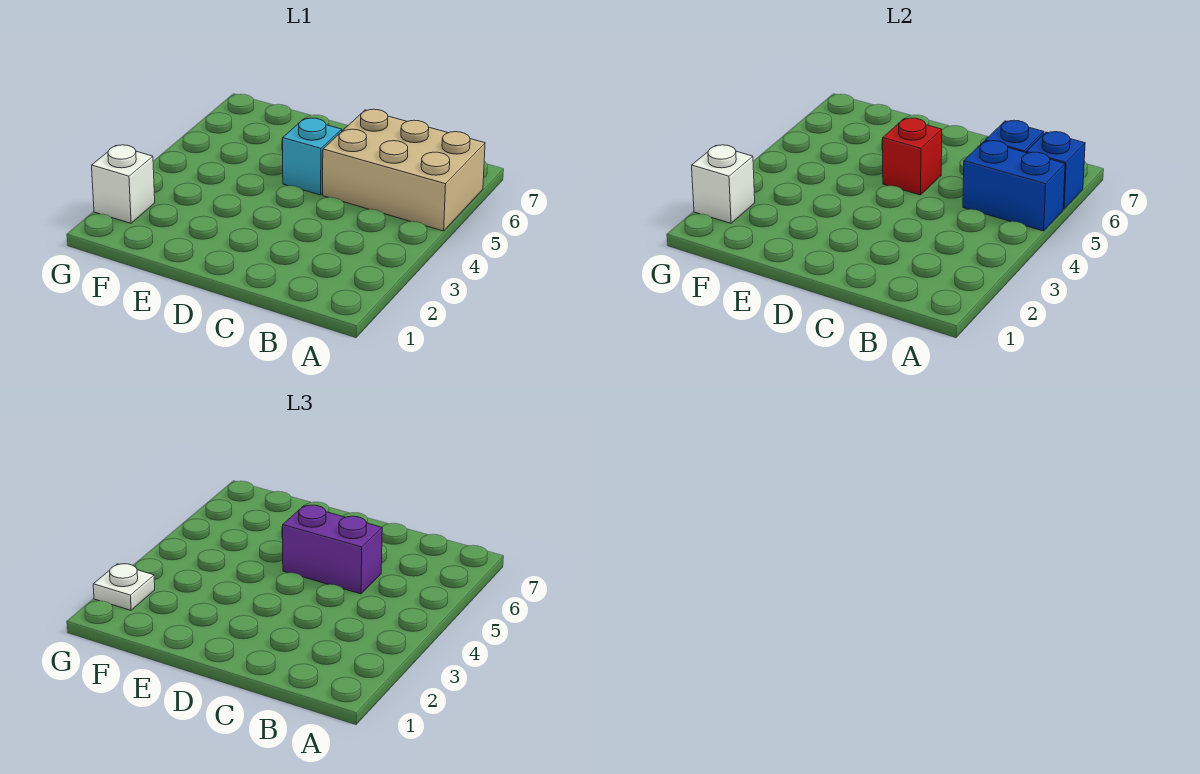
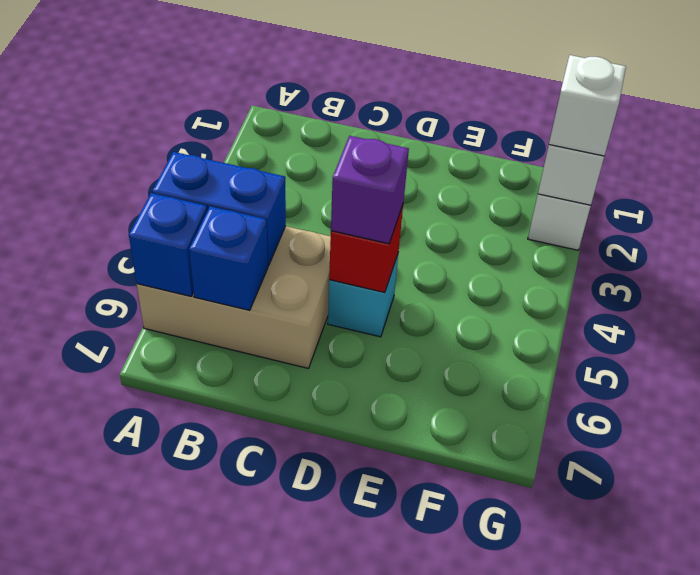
purple 1x2 brick [283,505,382,594] -> purple 1x1 brick [331,136,409,244]
white 1x1 plate [93,564,155,610] -> white 1x1 brick [549,55,626,156]

